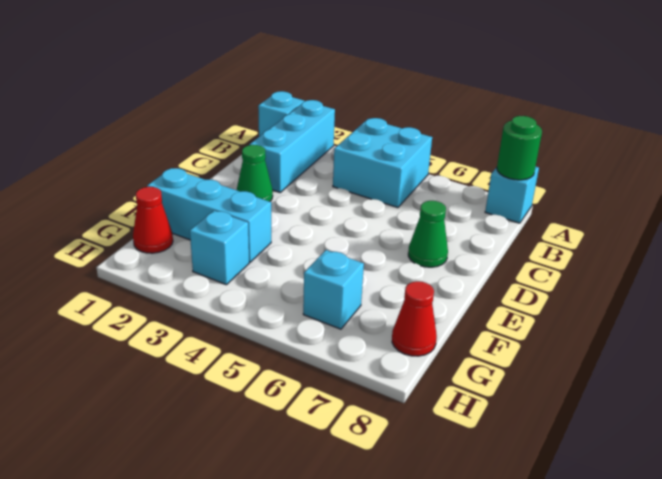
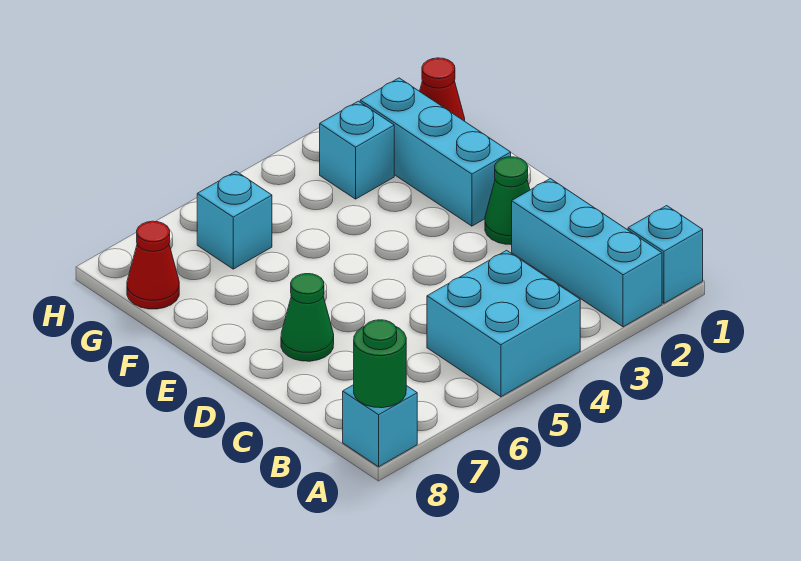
cyan 1x3 brick [147,168,271,262] -> cyan 1x3 brick turned to [360,78,511,226]

